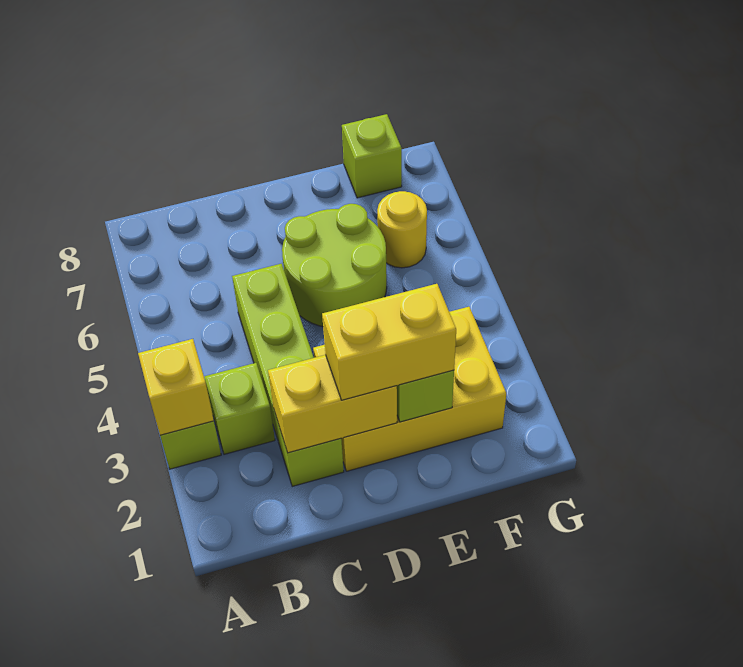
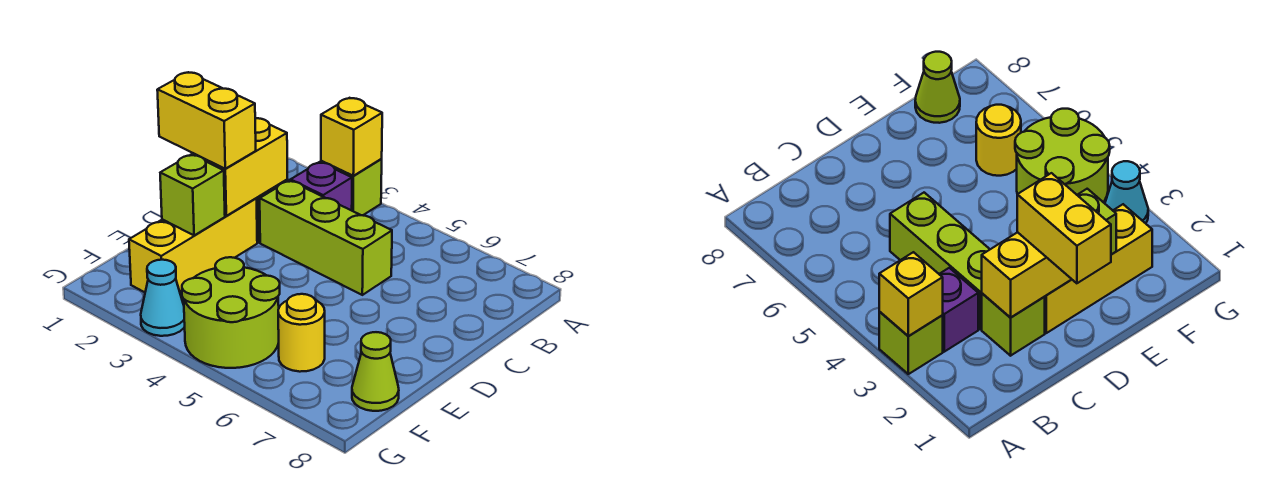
lime 1x1 brick [204,363,275,454] -> purple 1x1 brick [291,162,352,210]
yellow 2x3 brick [313,307,506,471] -> yellow 1x3 brick [129,198,257,292]
yellow 1x2 brick [322,284,456,400] -> yellow 1x2 brick turned to [157,72,256,169]
lime 2x2 round brick [282,204,387,327] -> lime 2x2 round brick moved to [182,257,280,368]
lime 1x1 brick [342,114,402,198] -> lime 1x1 cone [352,332,399,411]
none -> cyan 1x1 cone [141,260,185,336]

